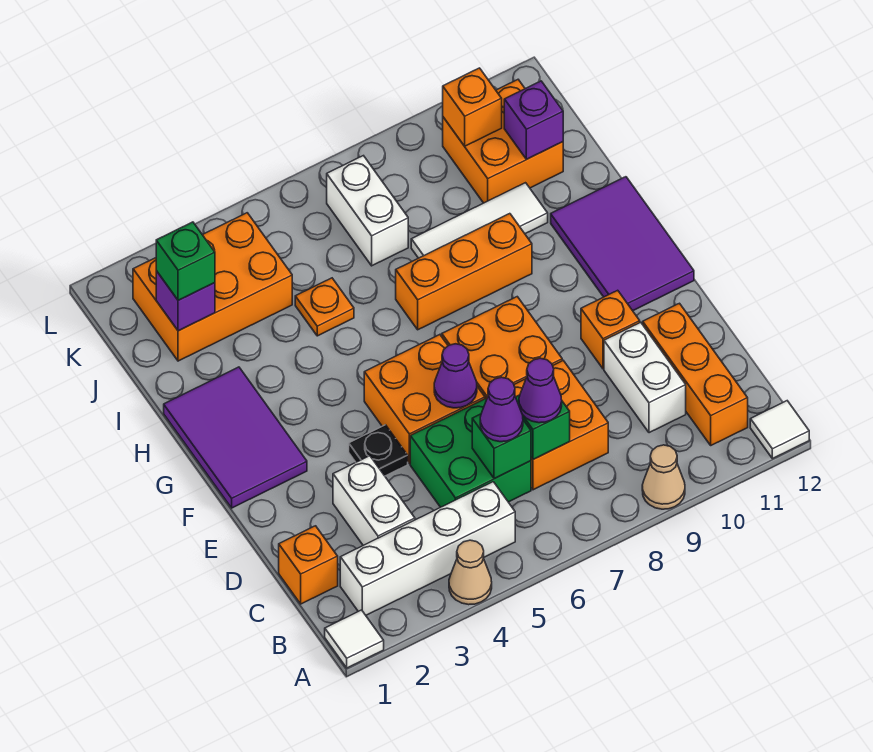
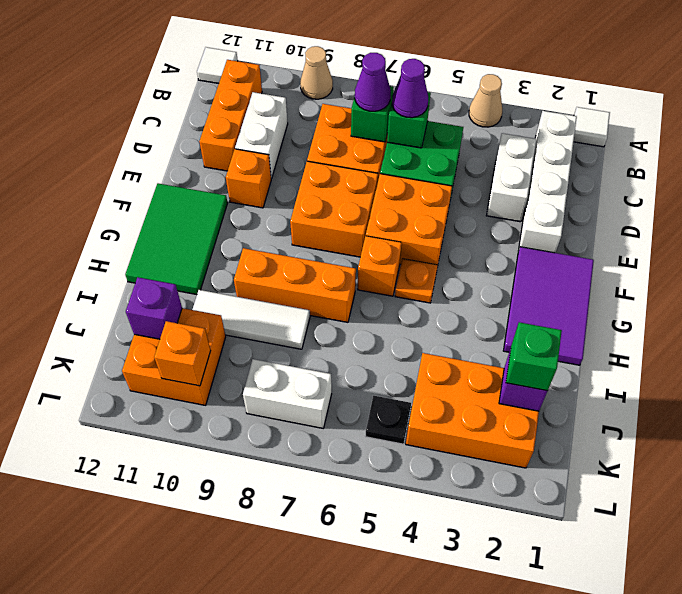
white 1x4 brick [340,482,515,615] -> white 1x4 brick turned to [519,111,577,253]
orange 1x1 brick [279,526,338,604] -> orange 1x1 brick moved to [358,236,402,296]
black 1x1 plate [349,425,408,476] -> black 1x1 plate moved to [365,396,411,444]
purple 1x1 cone [434,344,477,408] -> none
purple 2x3 tile [551,177,694,311] -> green 2x3 tile [125,183,228,295]
orange 1x1 plate [295,278,354,336] -> orange 1x1 plate moved to [395,259,438,303]
white 1x2 brick [327,156,408,266] -> white 1x2 brick turned to [243,359,332,428]

